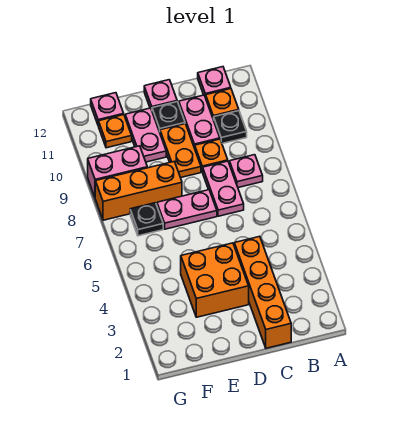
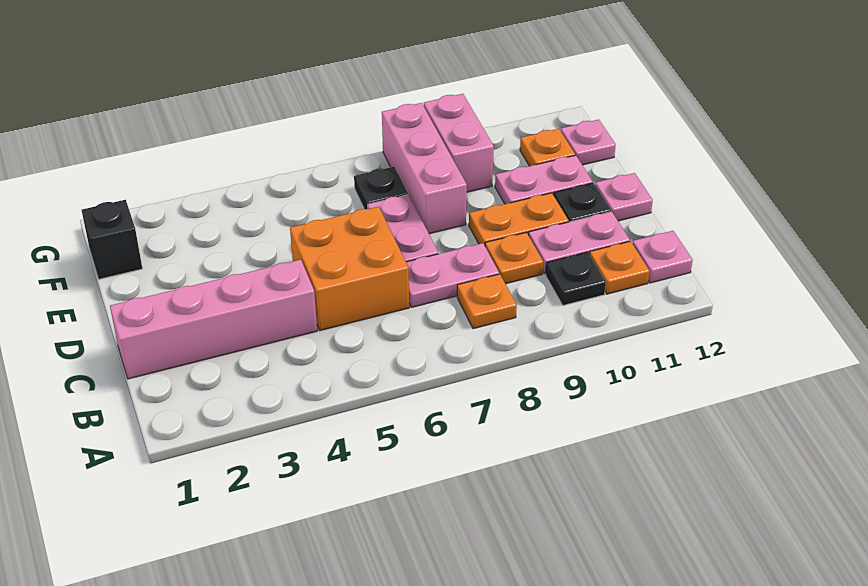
pink 1x1 plate [229,155,263,188] -> orange 1x1 plate [457,274,517,329]
orange 1x4 brick [234,236,291,348] -> pink 1x4 brick [110,260,317,379]
orange 2x2 brick [181,243,249,317] -> orange 2x2 brick moved to [290,207,409,330]
orange 1x3 brick [95,162,182,220] -> pink 1x3 brick [382,103,467,234]
none -> black 1x1 brick [82,200,142,279]

